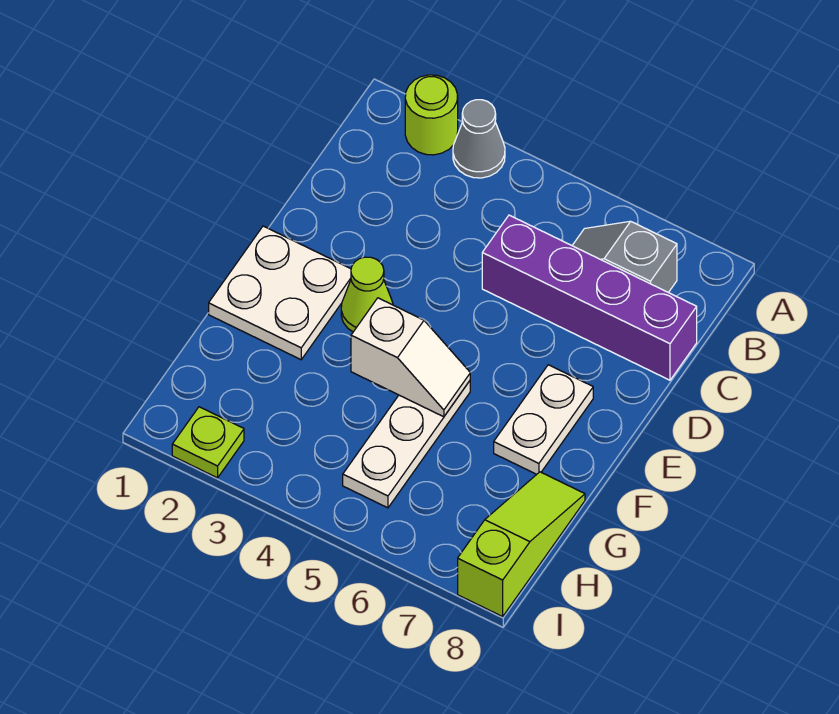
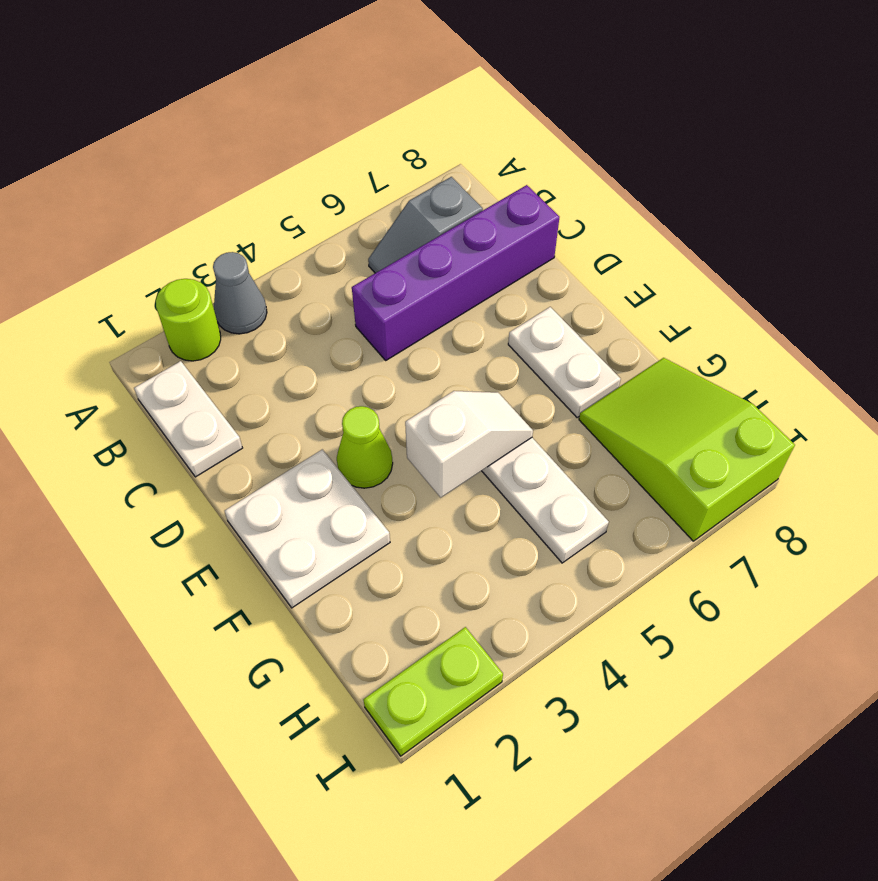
none -> white 1x2 plate [134,361,242,477]
lime 1x3 slope [458,472,585,617] -> lime 2x3 slope [579,358,795,541]
lime 1x1 plate [172,407,244,478] -> lime 1x2 plate [363,627,503,756]

